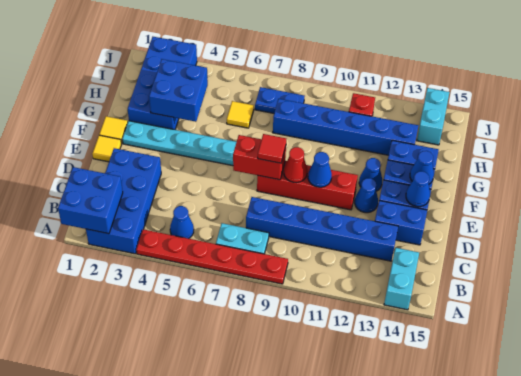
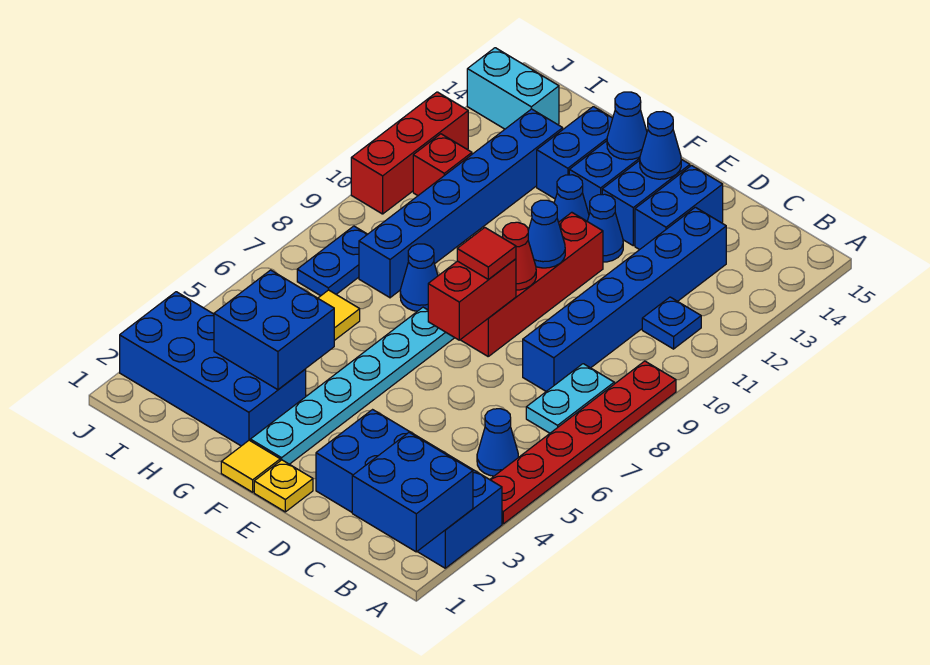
cyan 1x2 brick [384,248,419,310] -> none
none -> blue 1x1 plate [642,297,701,349]
yellow 1x1 tile [93,135,122,162] -> yellow 1x1 plate [254,460,313,512]
none -> blue 1x1 cone [400,244,438,311]
none -> red 1x3 brick [351,92,468,214]

